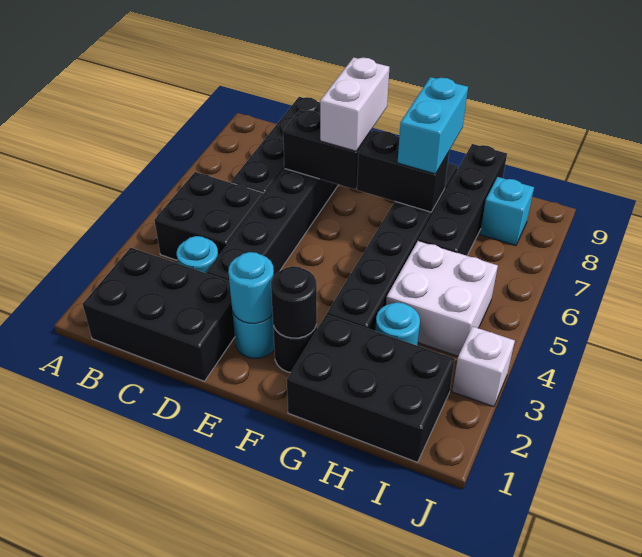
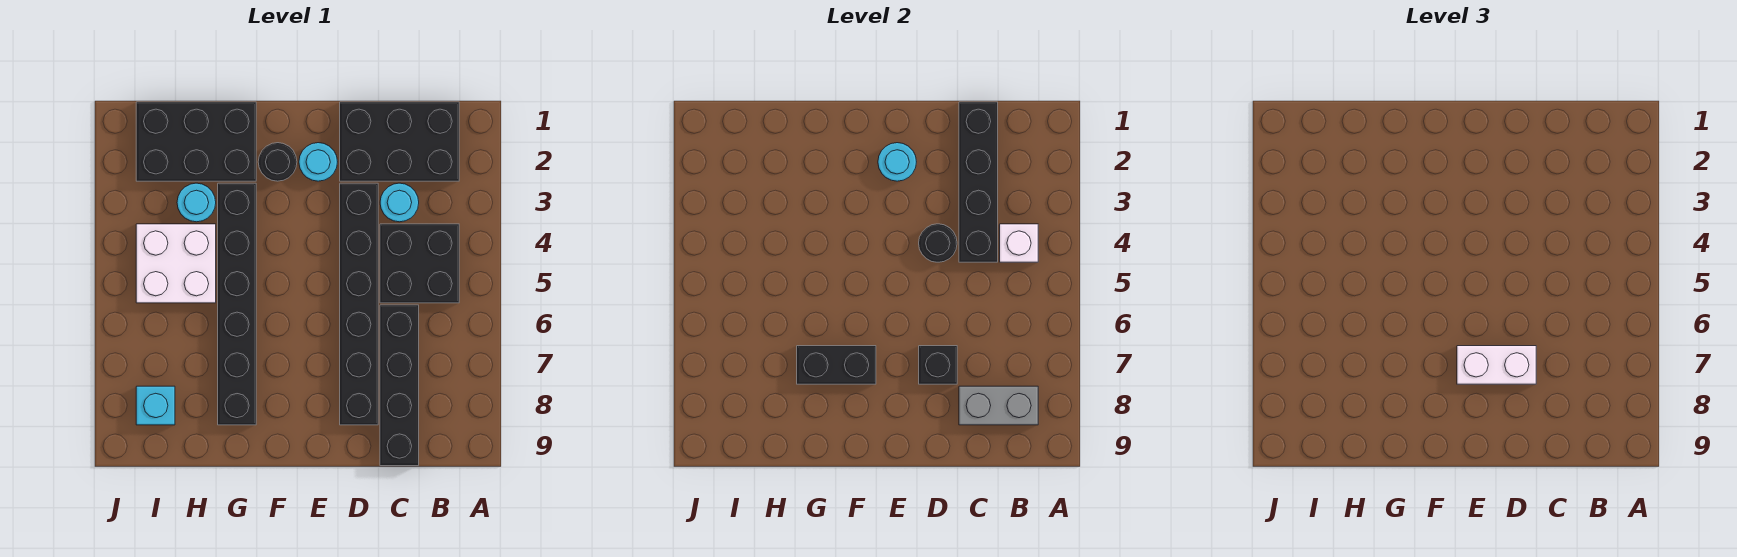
none -> grey 1x2 brick [959,386,1038,425]
black 1x2 brick [283,110,372,189] -> black 1x1 brick [919,346,957,384]
white 1x2 brick [320,57,389,151] -> white 1x2 brick turned to [1457,346,1536,384]
black 1x1 round brick [271,266,317,338] -> black 1x1 round brick moved to [919,224,957,262]
cyan 1x2 brick [398,77,468,174] -> none
black 1x4 brick [418,144,507,256] -> black 1x4 brick moved to [959,102,998,262]
white 1x1 brick [452,326,515,407] -> white 1x1 brick moved to [1000,224,1038,262]

